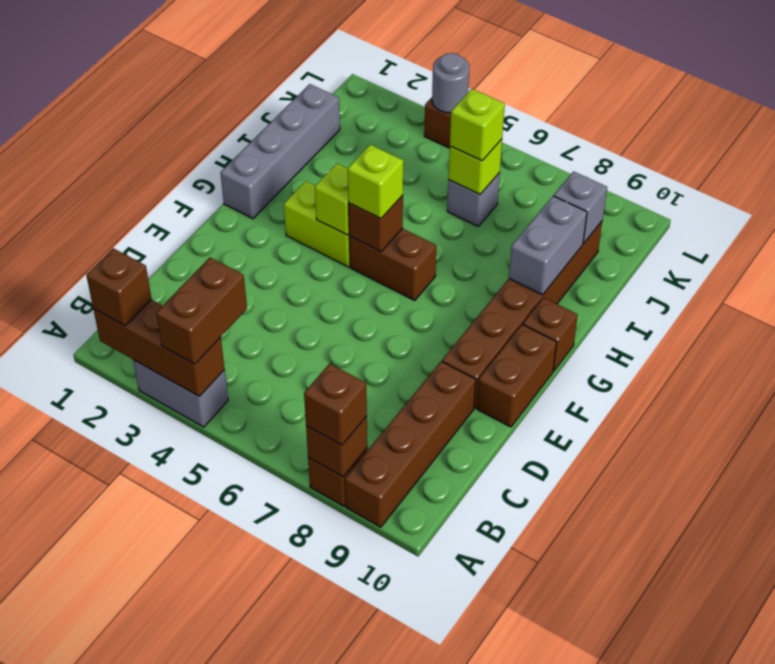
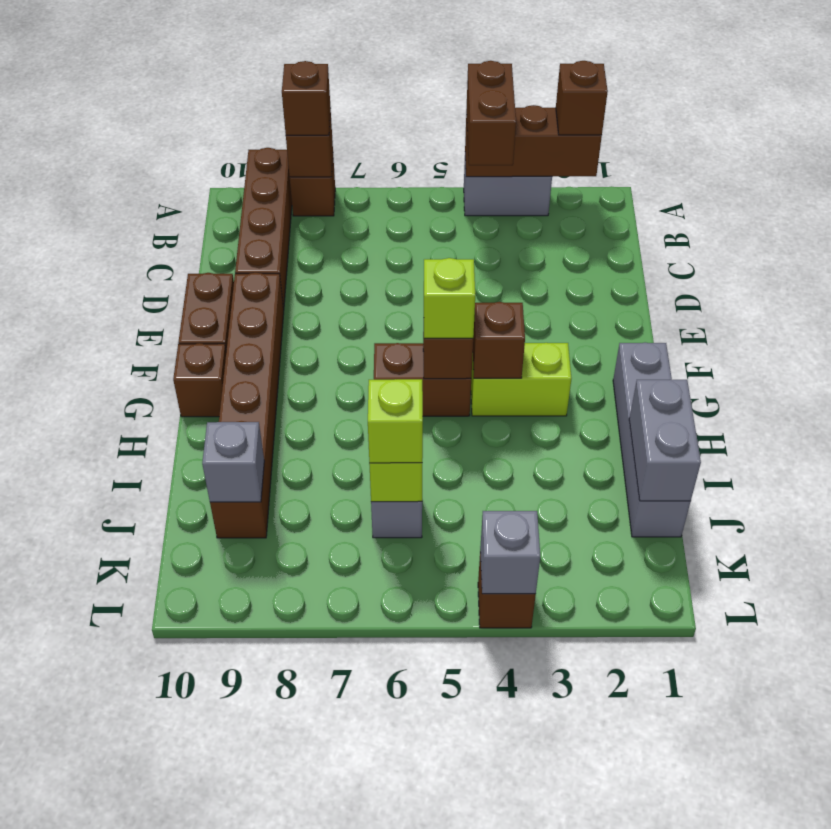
lime 1x1 brick [315,164,349,235] -> brown 1x1 brick [473,302,525,378]
grey 1x2 brick [509,196,587,295] -> grey 1x2 brick moved to [629,380,701,501]
grey 1x1 round brick [432,53,469,113] -> grey 1x1 brick [480,511,540,594]

